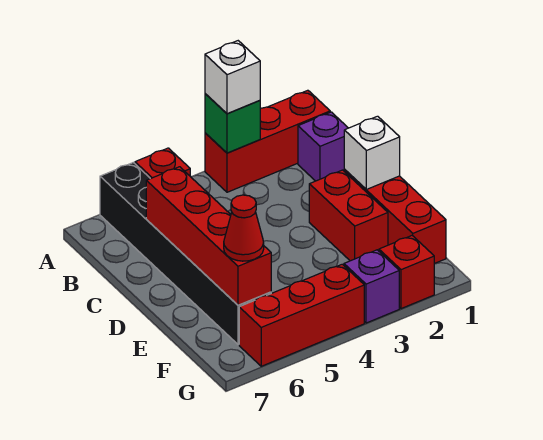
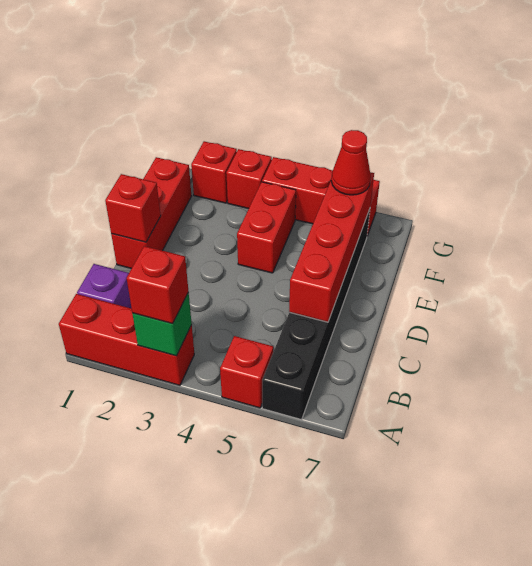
white 1x1 brick [205,41,260,114] -> red 1x1 brick [126,246,189,324]
white 1x1 brick [344,116,400,189] -> red 1x1 brick [105,174,161,242]
red 1x2 brick [309,170,388,261] -> red 1x2 brick moved to [237,182,296,273]
purple 1x1 brick [344,250,399,323] -> red 1x1 brick [226,149,272,209]

